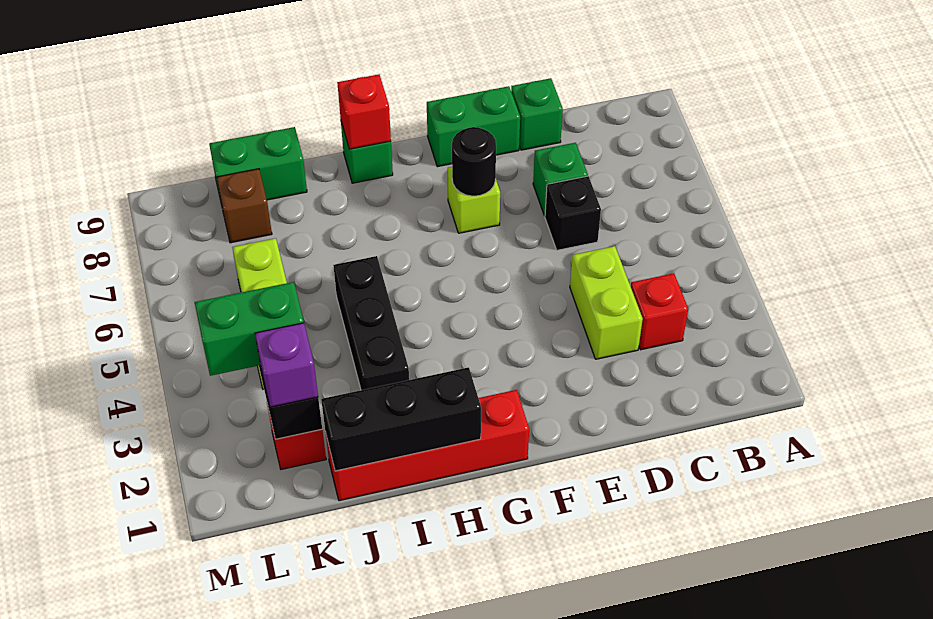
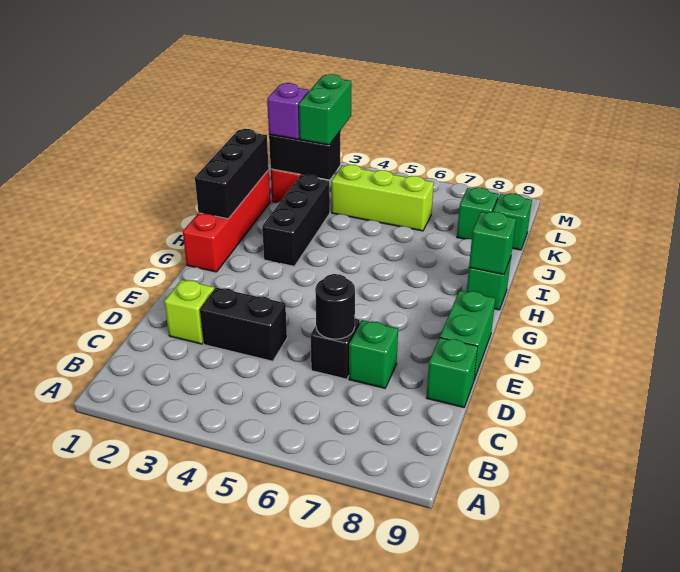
red 1x1 brick [631,273,688,350] -> none
lime 1x2 brick [570,246,643,359] -> black 1x2 brick [200,288,287,361]
lime 1x1 brick [448,167,500,233] -> lime 1x1 brick moved to [164,280,214,344]
black 1x1 round brick [452,127,496,196] -> black 1x1 round brick moved to [315,274,355,339]
red 1x1 brick [337,74,391,149] -> green 1x1 brick [469,211,516,274]
black 1x3 brick [333,256,409,390] -> black 1x3 brick turned to [262,175,330,266]
green 1x2 brick [209,127,307,205] -> green 1x1 brick [493,193,532,250]
brown 1x1 brick [217,169,272,243] -> green 1x1 brick [457,187,499,239]

